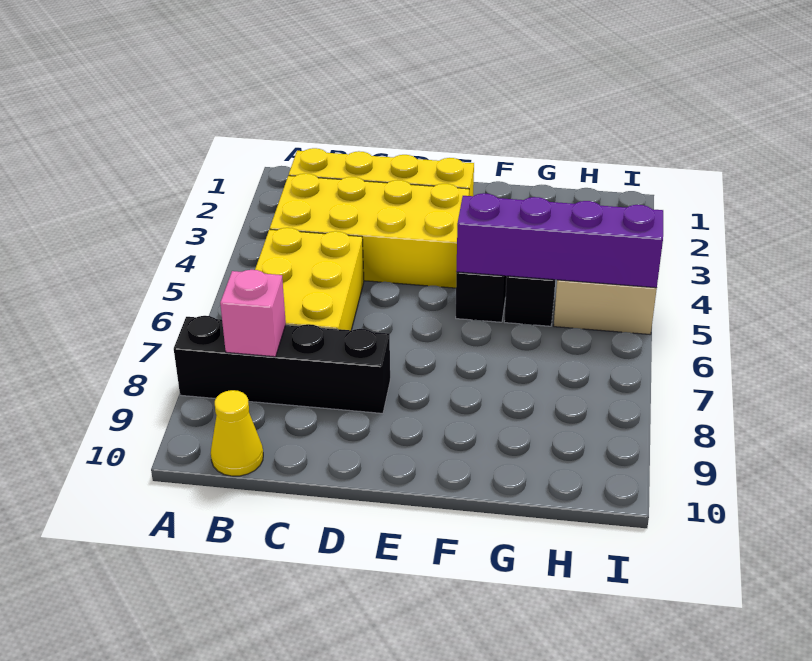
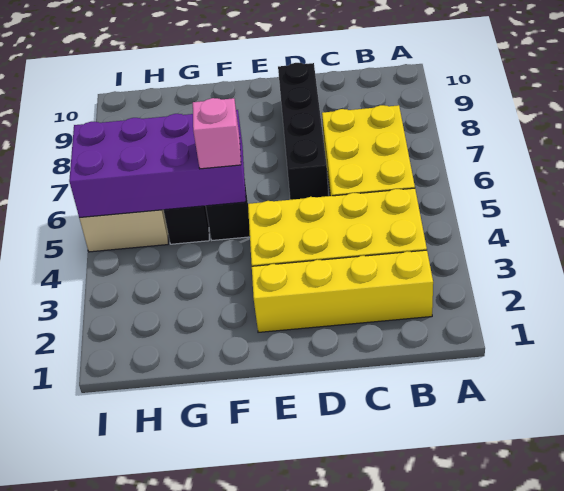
black 1x4 brick [174,316,390,413] -> black 1x4 brick turned to [278,63,329,200]
pink 1x1 brick [220,270,286,357] -> pink 1x1 brick moved to [193,98,241,169]
yellow 1x1 cone [211,390,263,476] -> none
purple 1x4 brick [456,193,663,288] -> purple 2x4 brick [69,110,246,218]

